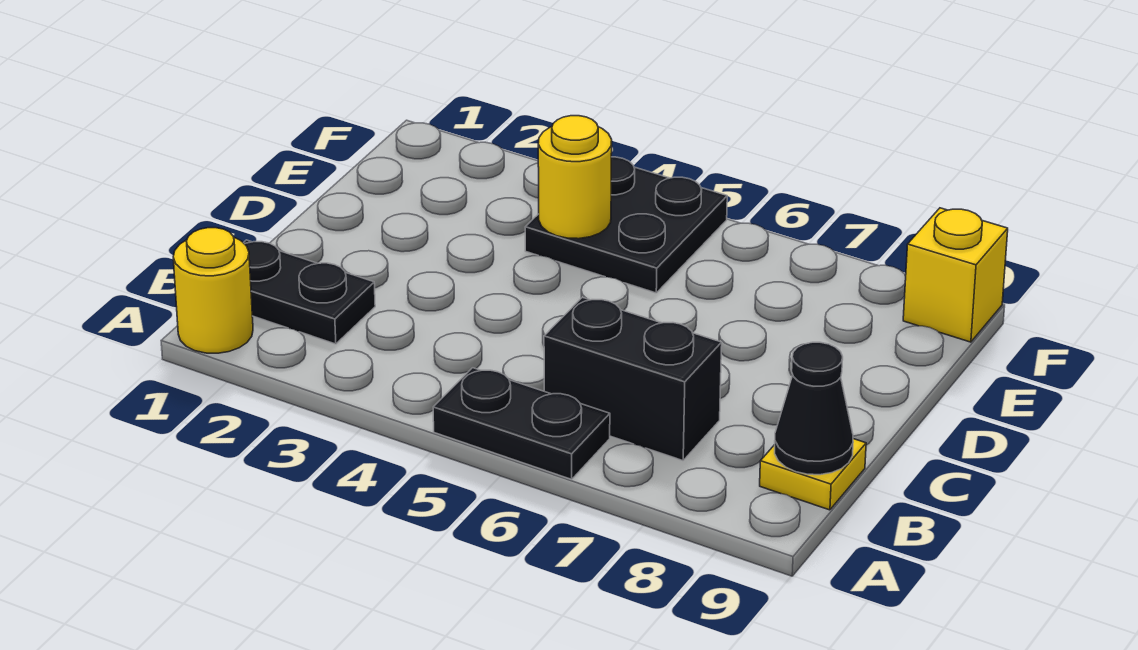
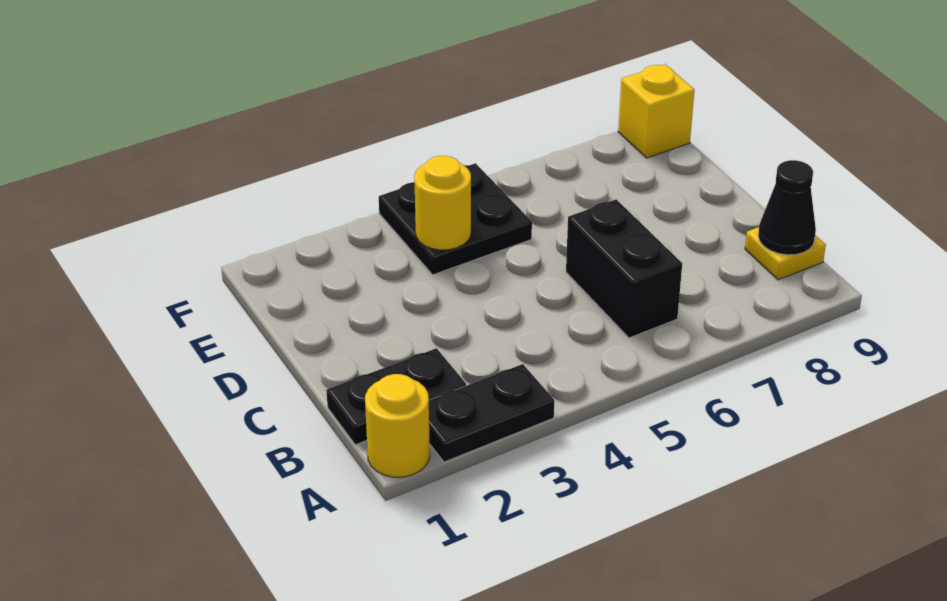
black 1x2 plate [433,368,610,479] -> black 1x2 plate moved to [429,364,554,462]
black 1x2 brick [544,297,722,461] -> black 1x2 brick turned to [566,199,682,338]

